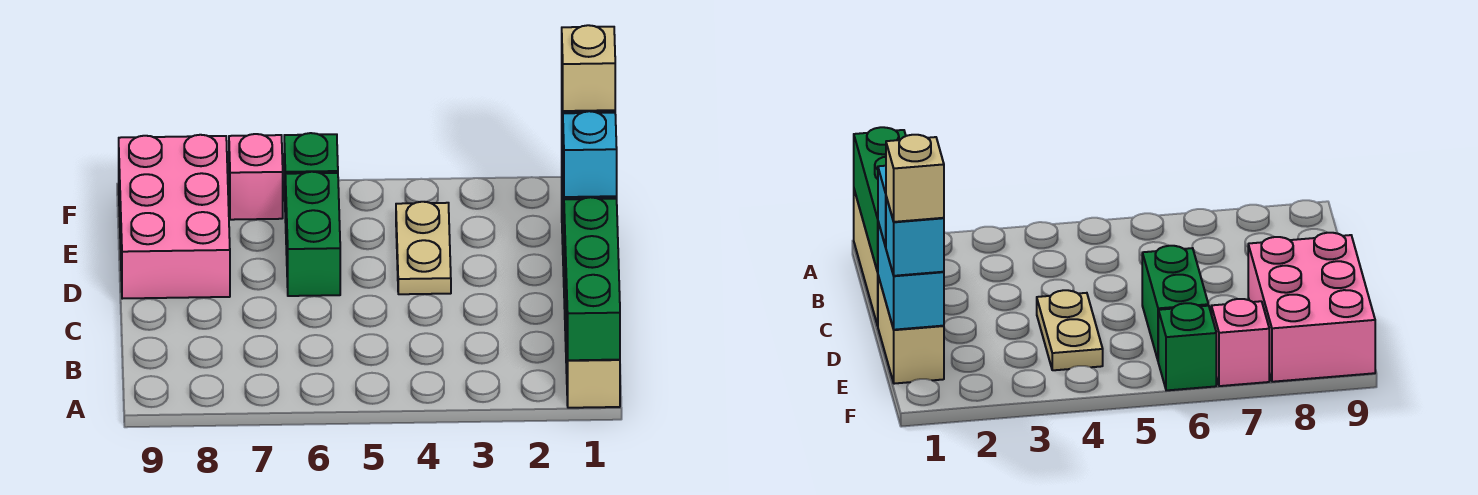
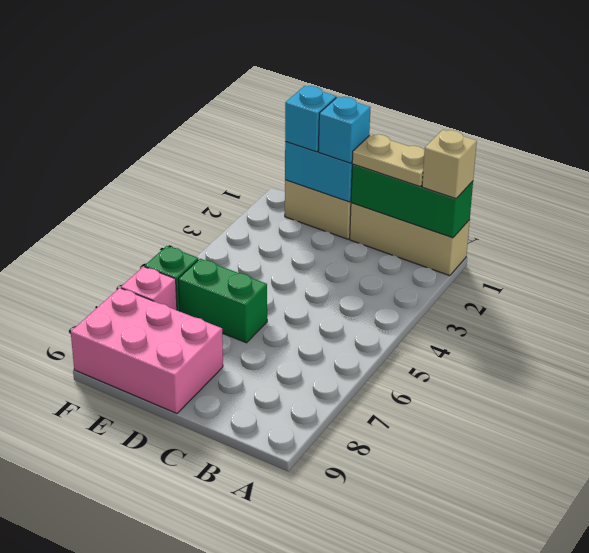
tan 1x2 plate [396,202,451,294] -> tan 1x2 plate moved to [352,134,425,186]
tan 1x1 brick [562,25,615,111] -> tan 1x1 brick moved to [422,130,477,199]

